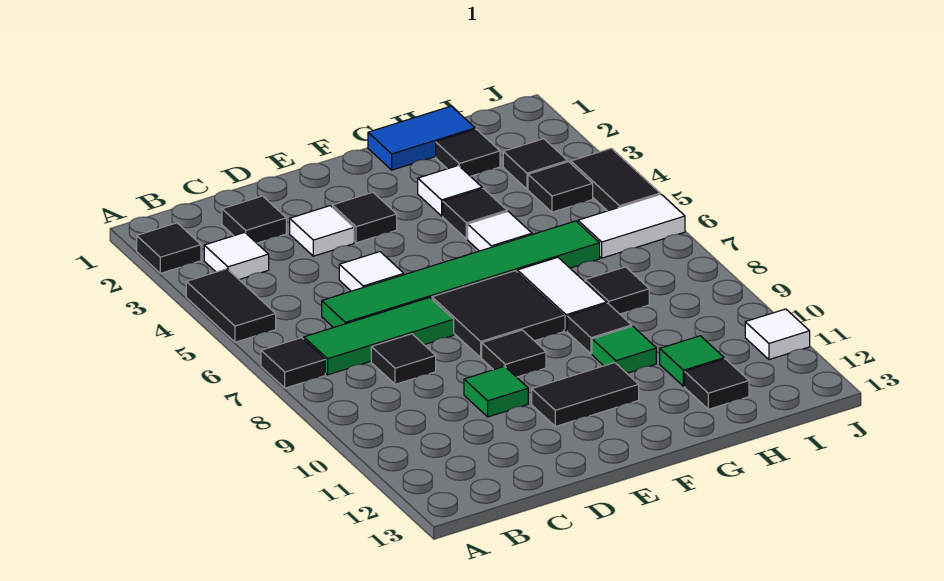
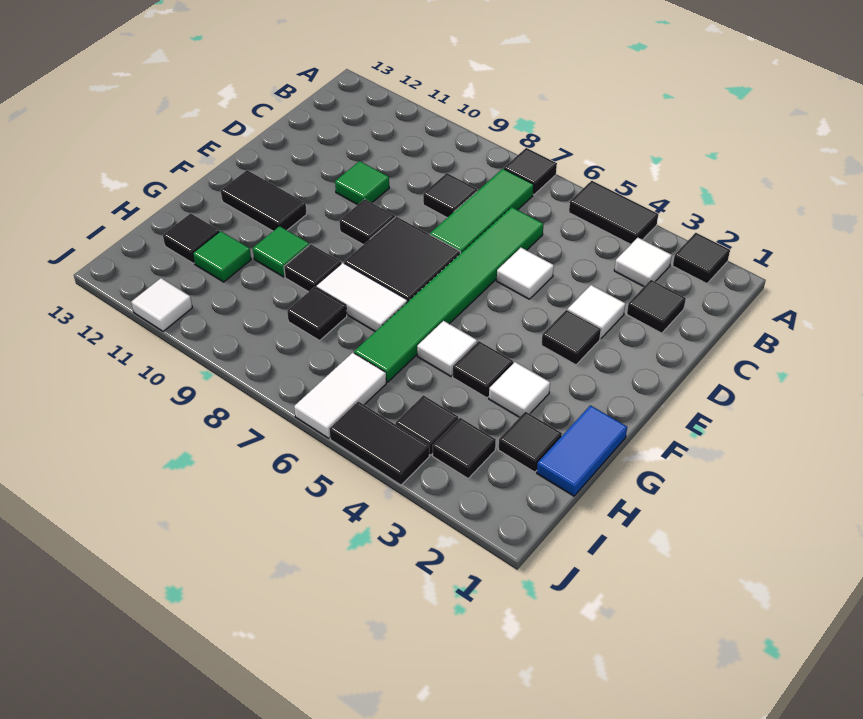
black 1x2 tile [532,363,639,426] -> black 1x2 tile turned to [221,170,307,231]

